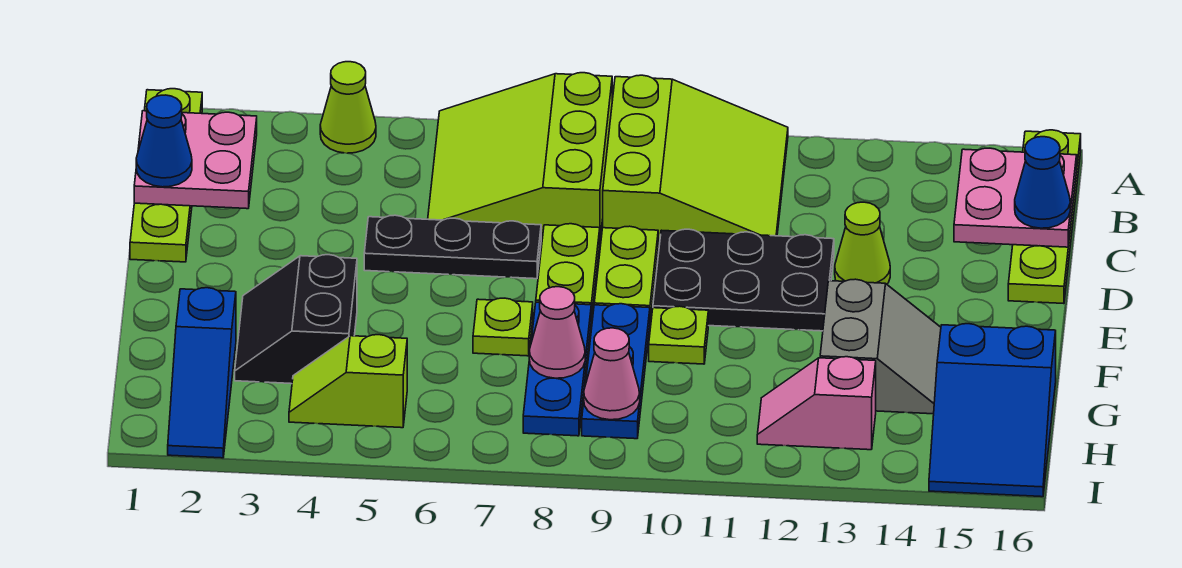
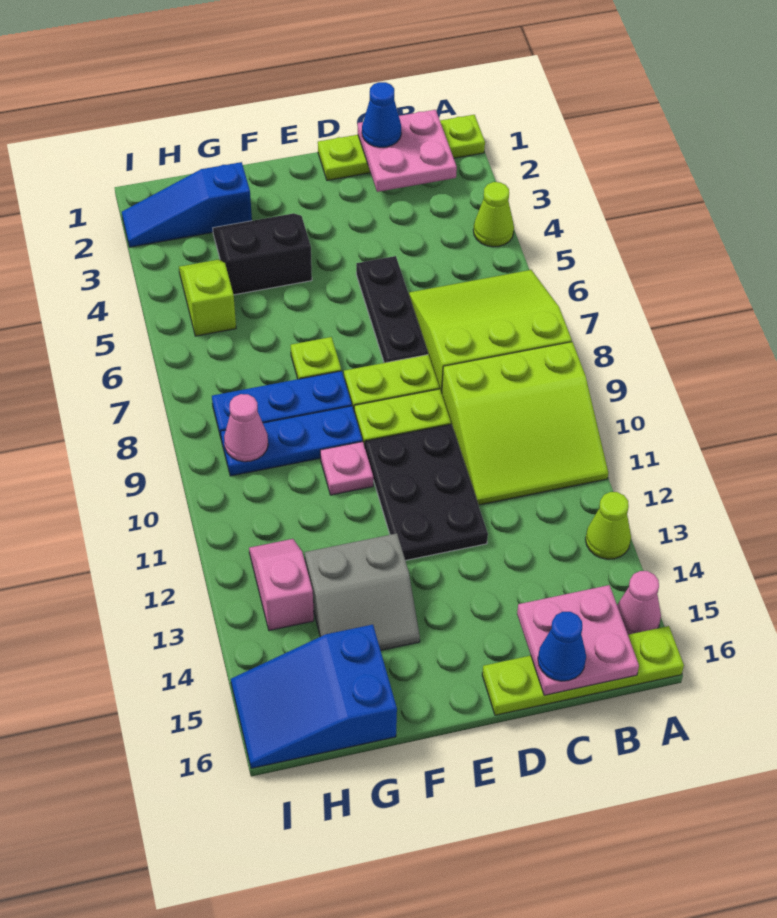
lime 1x1 cone [835,202,890,284] -> lime 1x1 cone moved to [586,492,631,559]
lime 1x1 plate [649,306,708,364] -> pink 1x1 plate [320,442,373,495]
pink 1x1 cone [529,287,585,378] -> pink 1x1 cone moved to [617,571,661,635]

